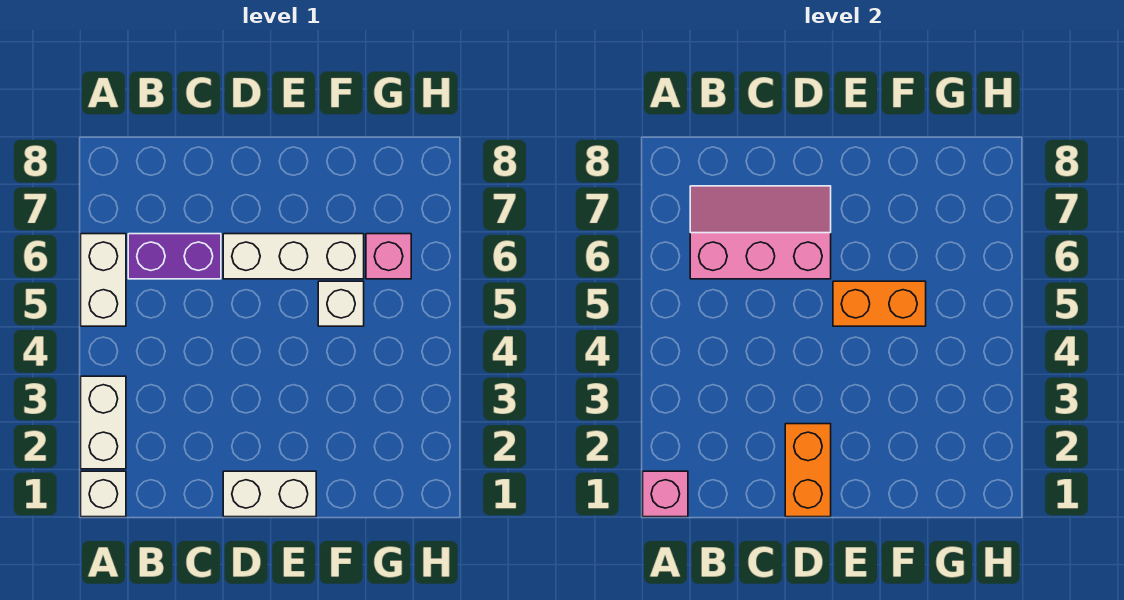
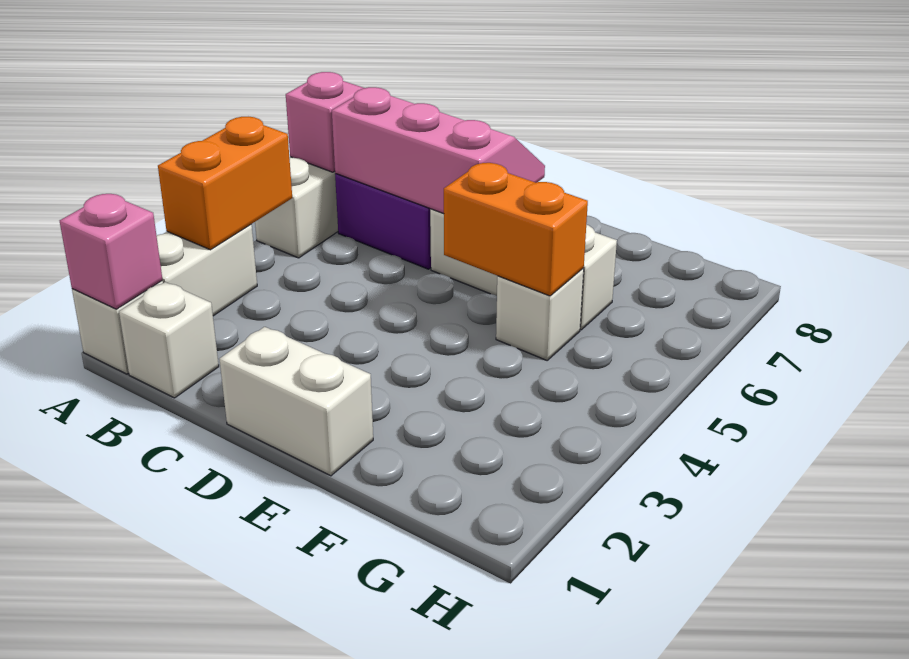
none -> white 1x1 brick [119,282,219,398]
orange 1x2 brick [785,424,831,517] -> orange 1x2 brick moved to [158,117,292,250]
pink 1x1 brick [366,234,411,279] -> pink 1x1 brick moved to [286,72,363,172]

